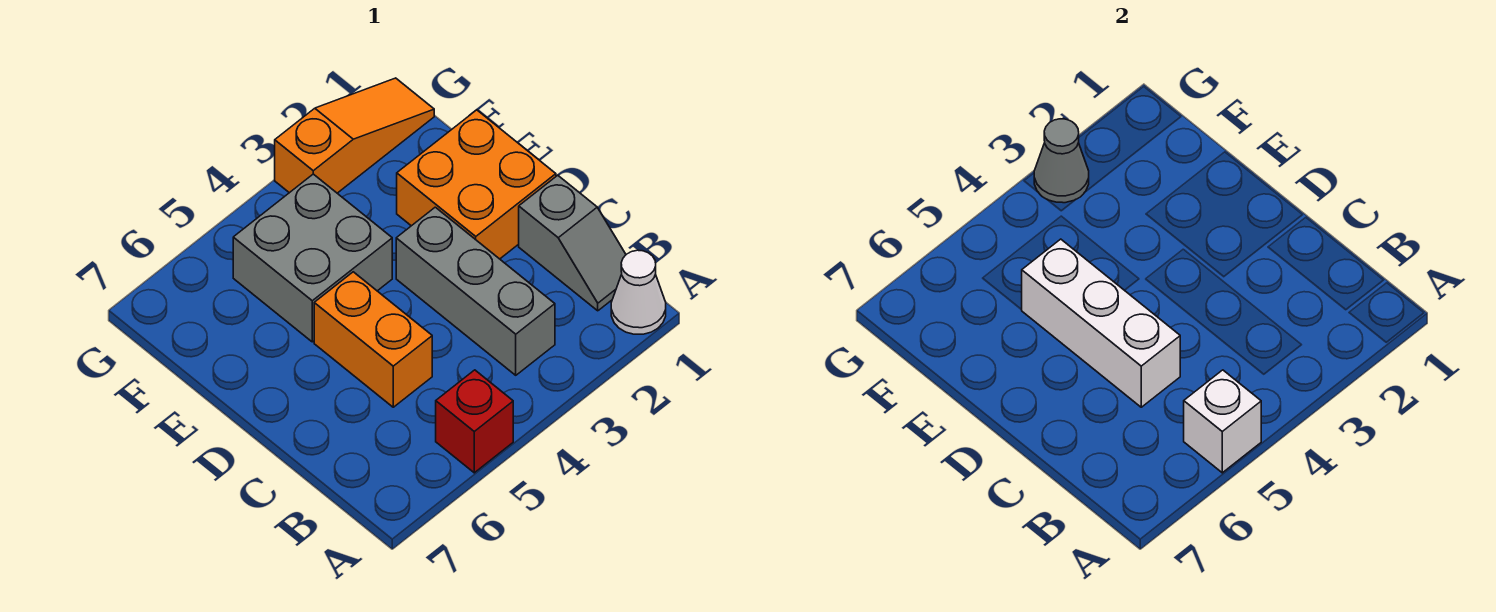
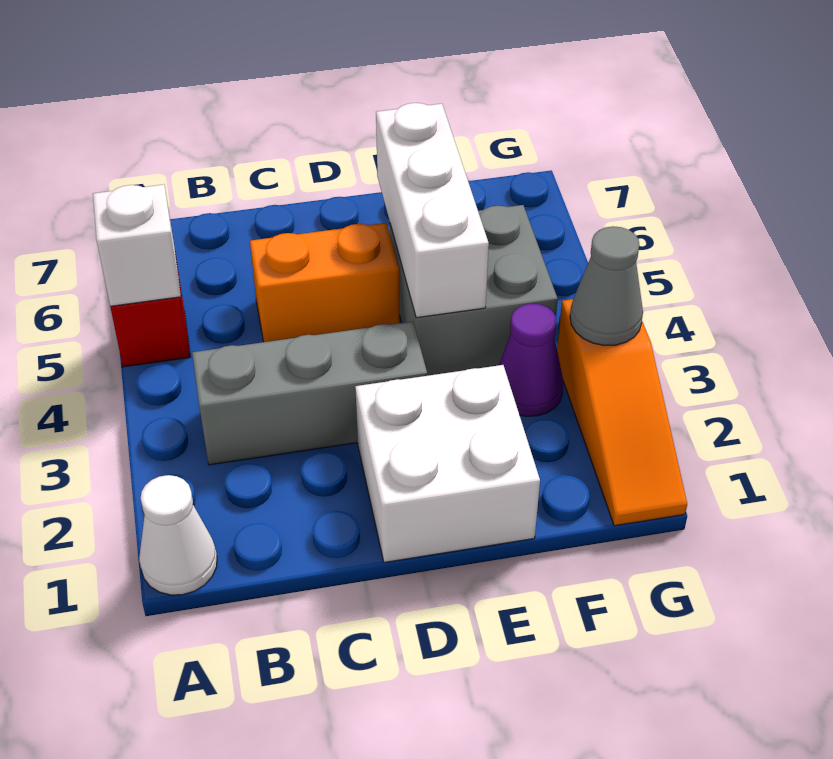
grey 1x2 slope [519,175,626,311] -> none
white 1x3 brick [1021,239,1180,407] -> white 1x3 brick turned to [376,103,489,318]
orange 2x2 brick [397,110,556,259] -> white 2x2 brick [355,365,540,562]
none -> purple 1x1 cone [499,304,563,416]

